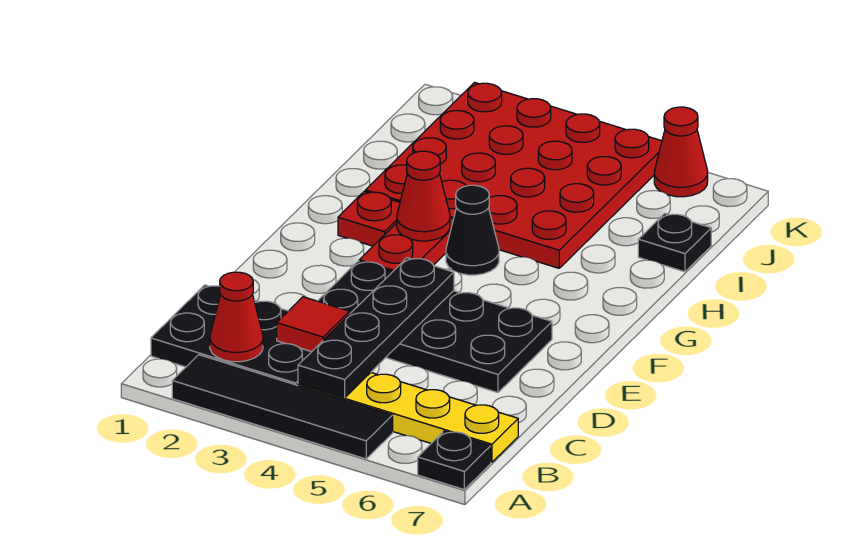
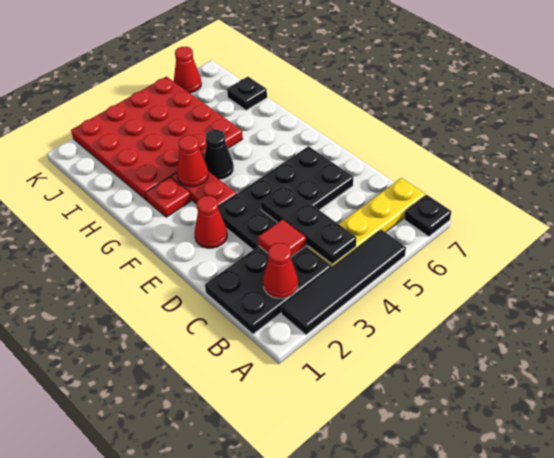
black 1x4 plate [298,258,454,398] -> black 1x3 plate [260,185,356,264]
none -> red 1x1 cone [194,196,227,248]

